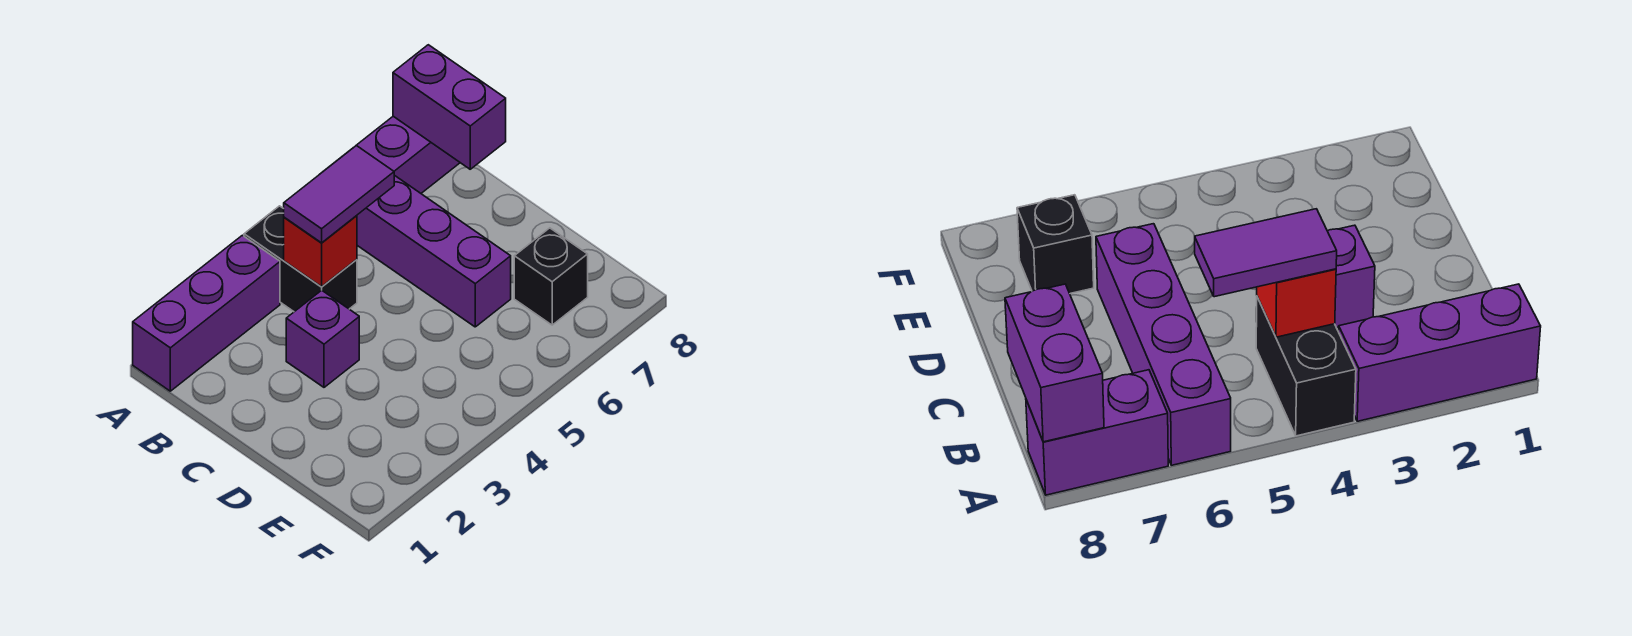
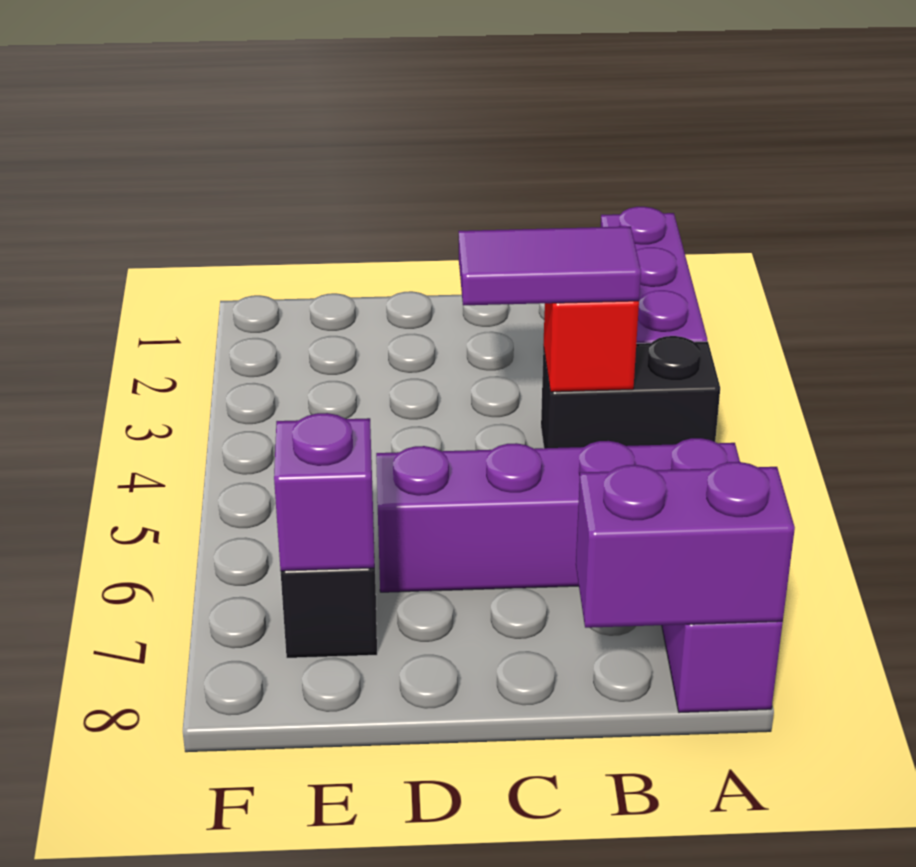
purple 1x2 tile [284,145,394,243] -> purple 1x2 tile turned to [459,227,641,305]
purple 1x1 brick [286,290,359,387] -> purple 1x1 brick moved to [274,413,374,571]

